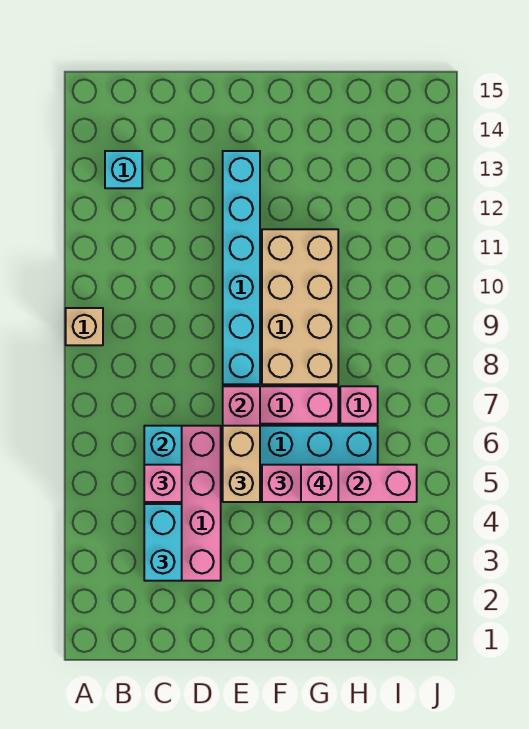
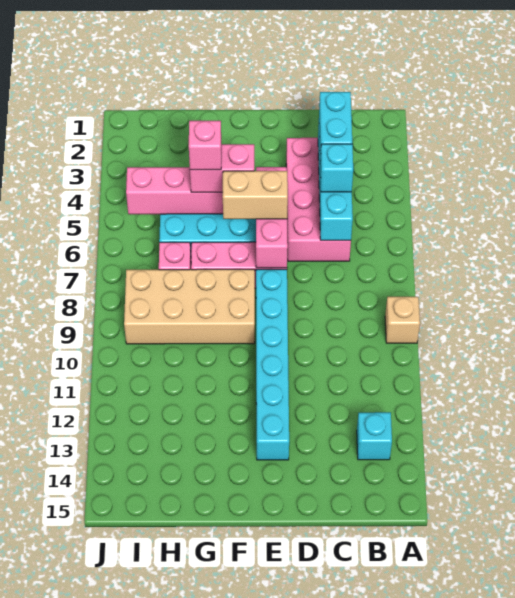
pink 1x1 brick [144,465,182,502] -> cyan 1x1 brick [320,144,353,192]
tan 1x2 brick [223,426,260,502] -> tan 1x2 brick turned to [223,171,288,219]
tan 2x4 brick [262,229,338,384] -> tan 2x4 brick turned to [124,269,255,344]

